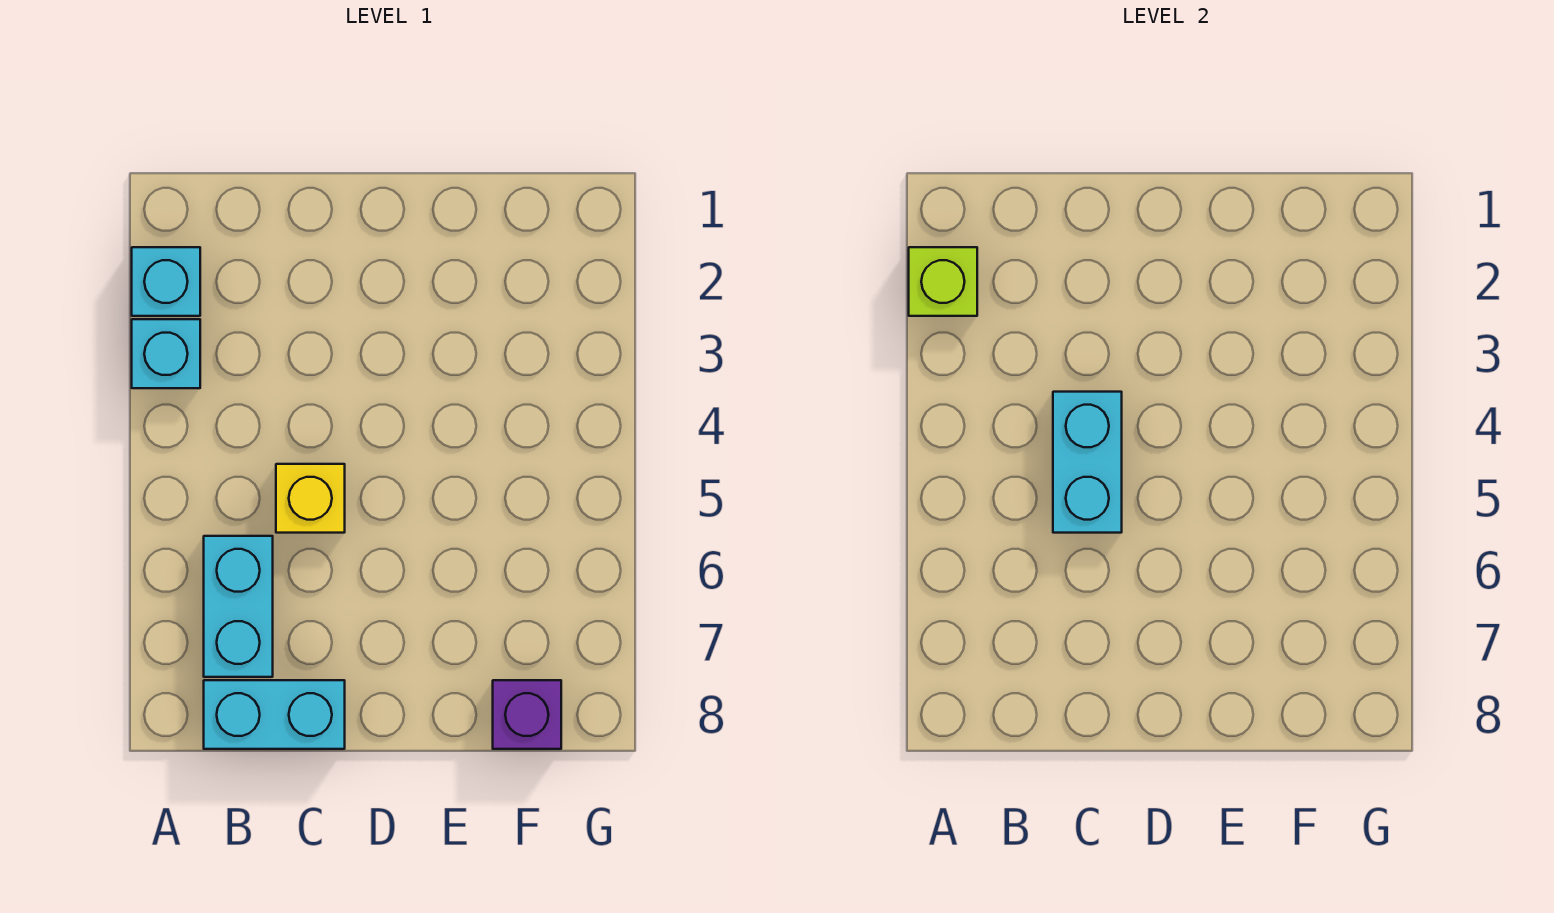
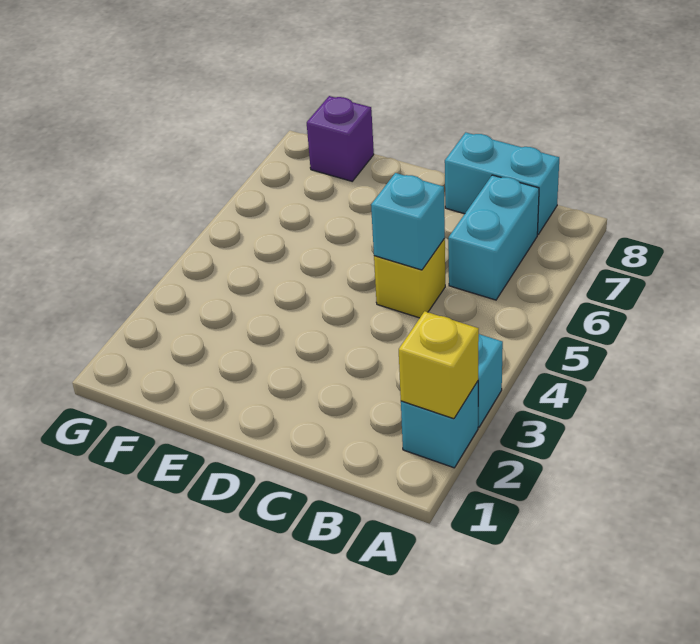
lime 1x1 brick [909,247,977,316] -> yellow 1x1 brick [399,311,479,419]
cyan 1x2 brick [1053,392,1122,533] -> cyan 1x1 brick [371,173,445,270]

